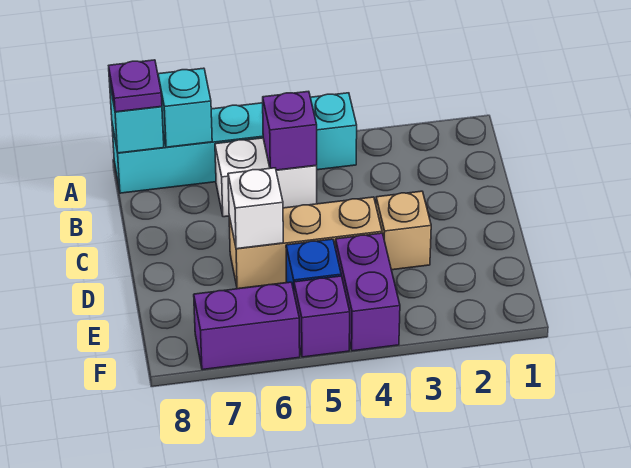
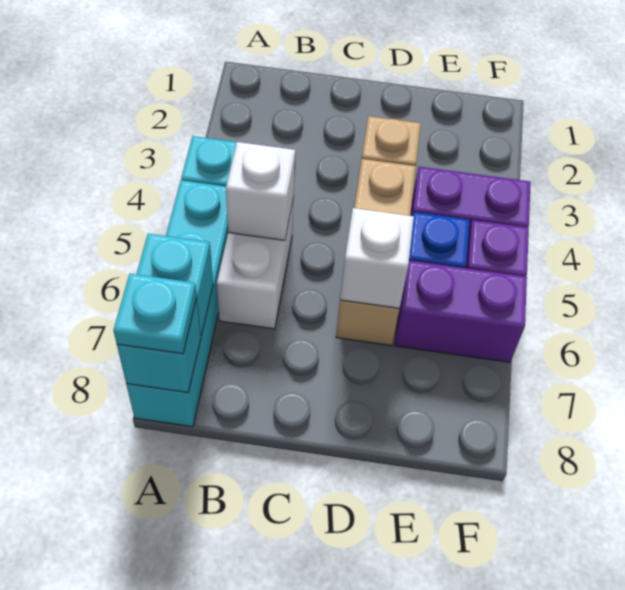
purple 1x1 plate [109,60,162,112] -> cyan 1x1 plate [113,274,197,354]
purple 1x1 brick [263,91,317,170] -> white 1x1 brick [226,142,295,240]
purple 1x2 brick [194,282,300,370] -> purple 1x2 brick turned to [395,261,527,362]

